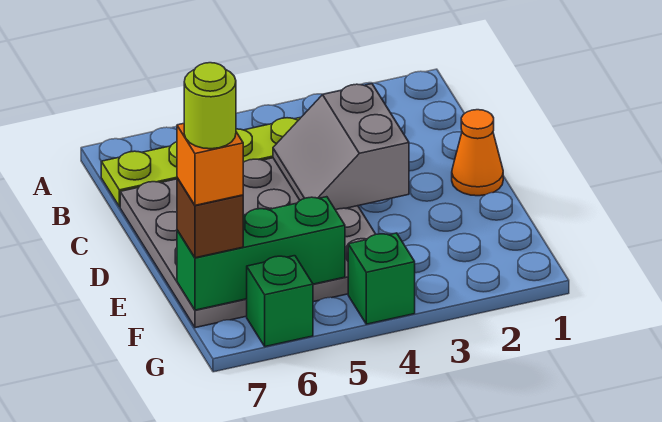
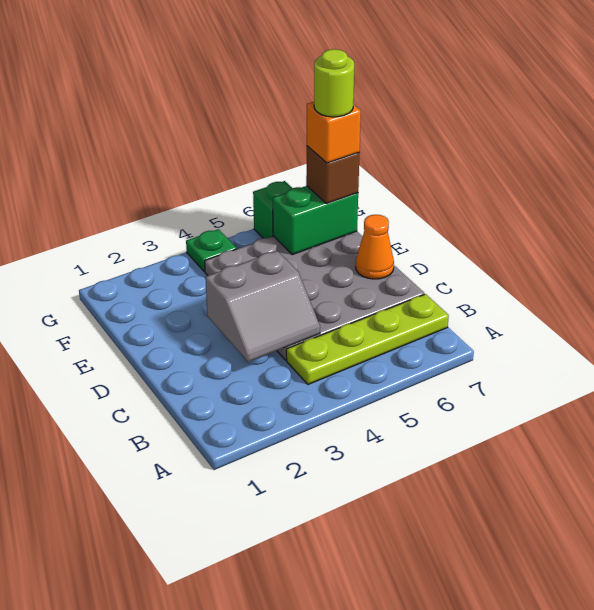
grey 2x2 slope [273,84,409,210] -> grey 2x2 slope turned to [205,251,320,362]
orange 1x1 cone [452,110,503,196] -> orange 1x1 cone moved to [356,215,394,279]
green 1x3 brick [177,197,345,310] -> green 1x2 brick [273,186,358,255]
green 1x1 brick [348,233,415,324] -> green 1x1 plate [186,229,237,272]

